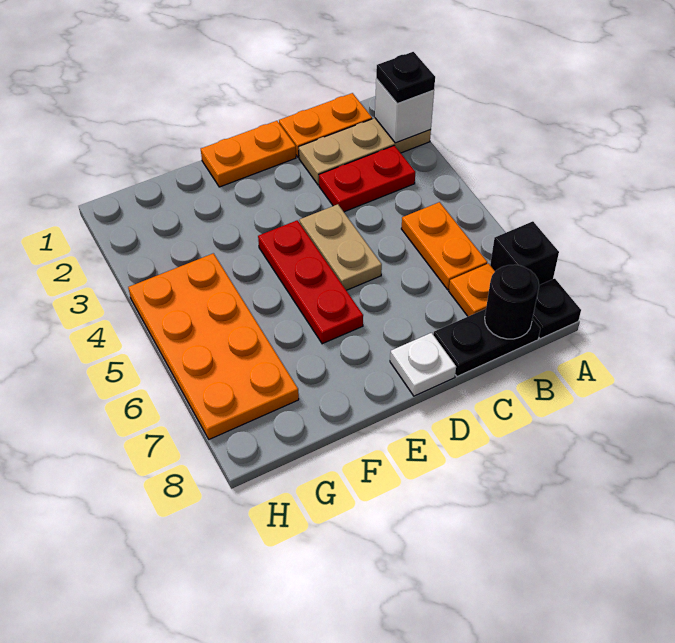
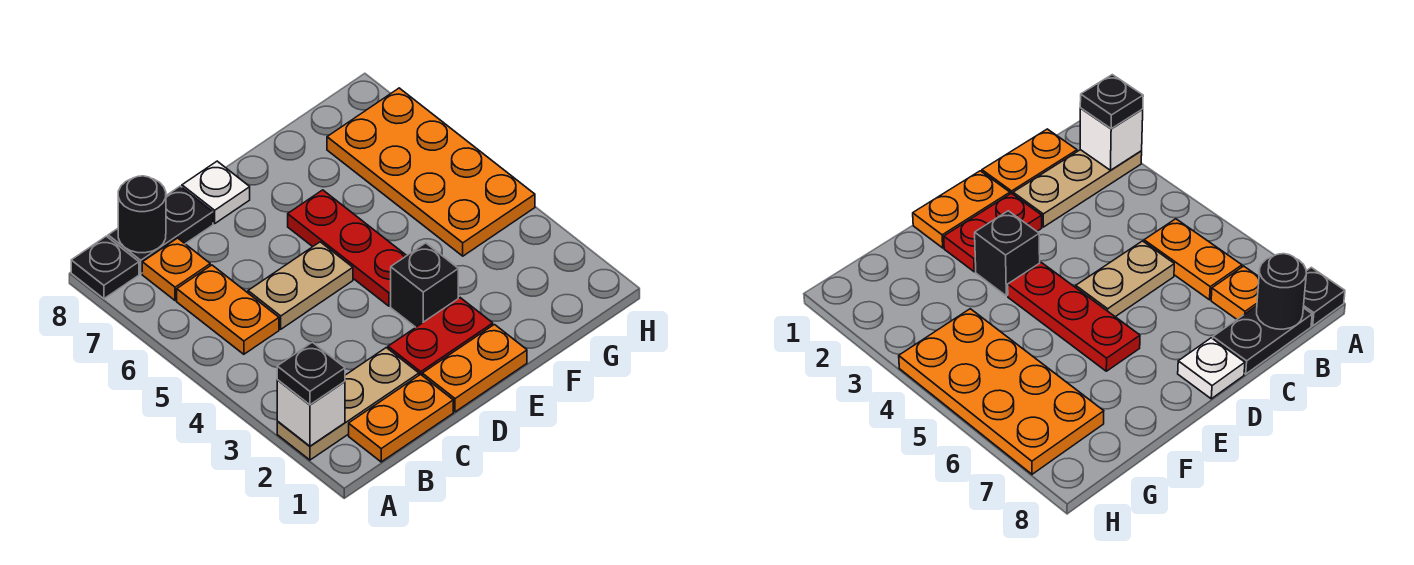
black 1x1 brick [490,221,559,285] -> black 1x1 brick moved to [391,243,458,327]
red 1x2 plate [319,146,415,212] -> red 1x2 plate moved to [388,298,493,375]
tan 1x2 plate [299,204,382,290] -> tan 1x2 plate turned to [248,242,353,329]

